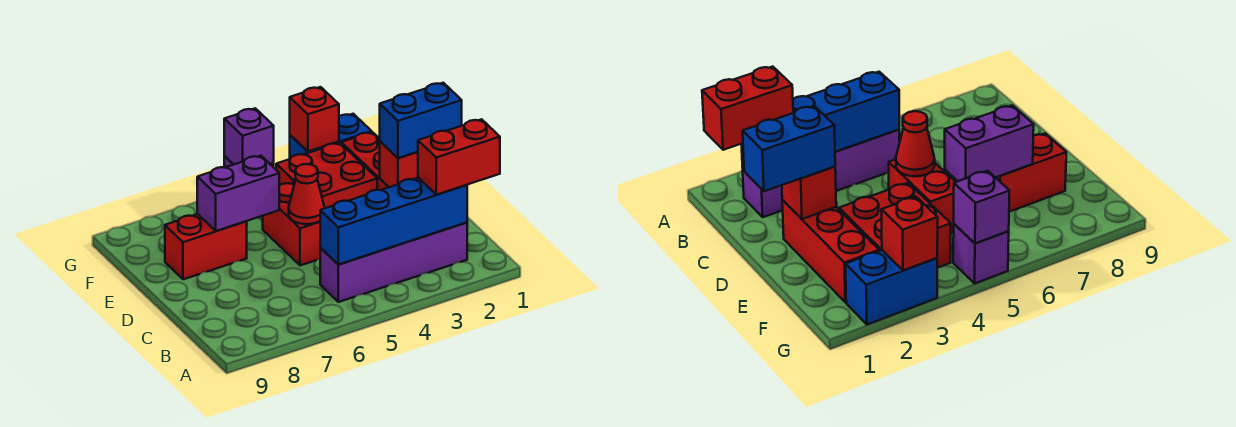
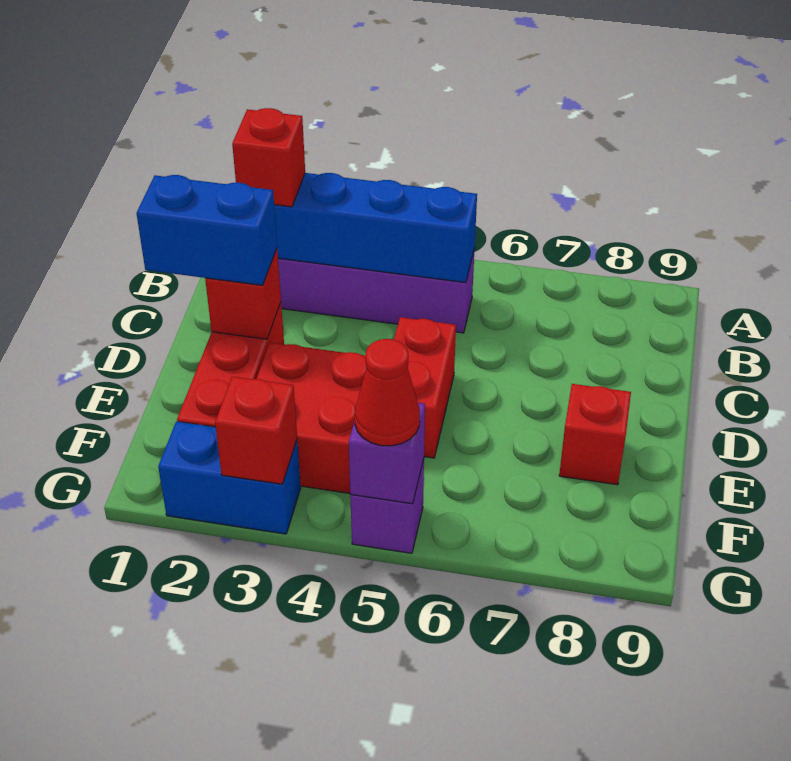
red 1x2 brick [418,119,500,195] -> red 1x1 brick [232,108,305,207]
red 1x1 cone [289,164,324,224] -> red 1x1 cone moved to [355,339,420,446]
purple 1x2 brick [197,156,279,231] -> none
red 1x2 brick [165,214,247,279] -> red 1x1 brick [559,384,631,485]

